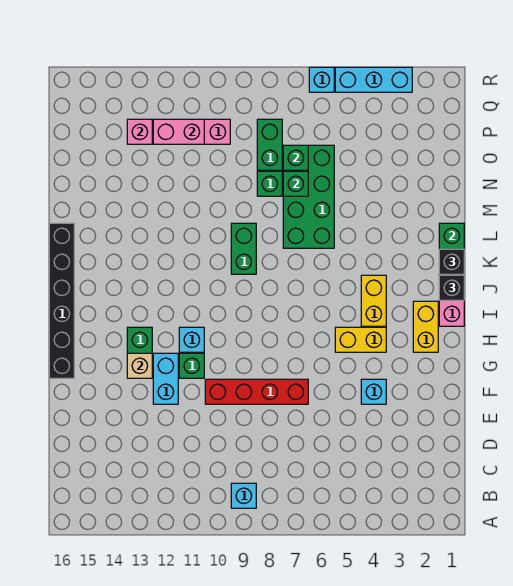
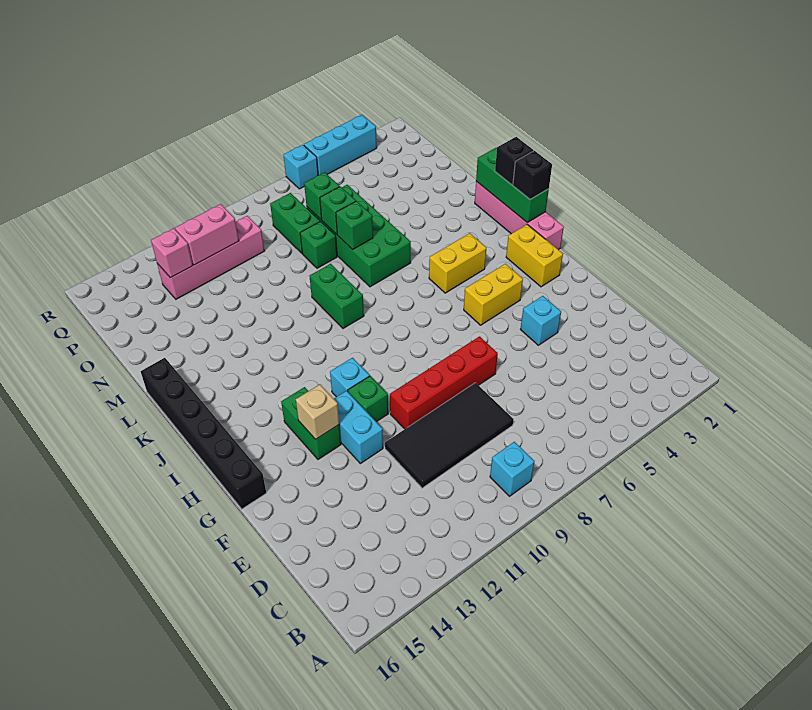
none -> black 2x4 tile [385,383,514,488]
yellow 1x2 brick [361,275,386,326] -> yellow 1x2 brick turned to [429,233,486,293]
none -> green 1x1 brick [336,201,373,249]

